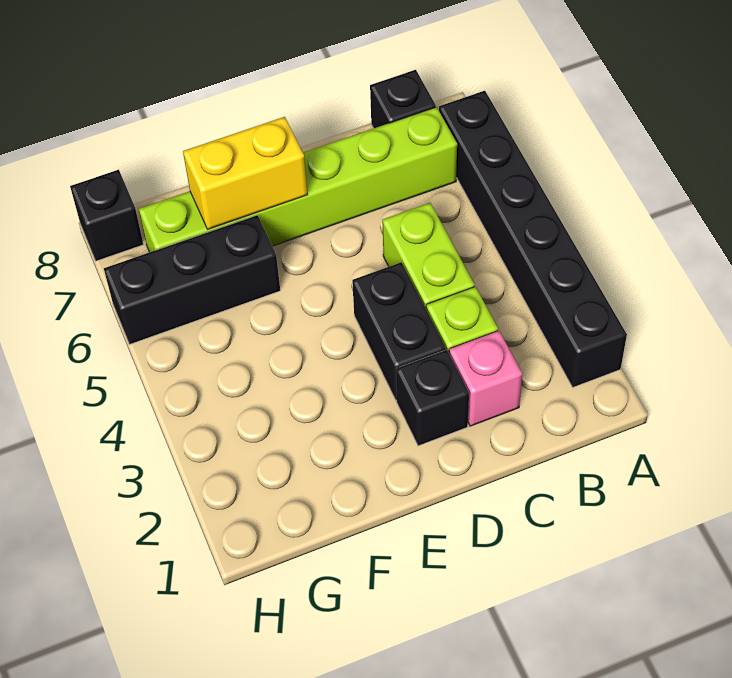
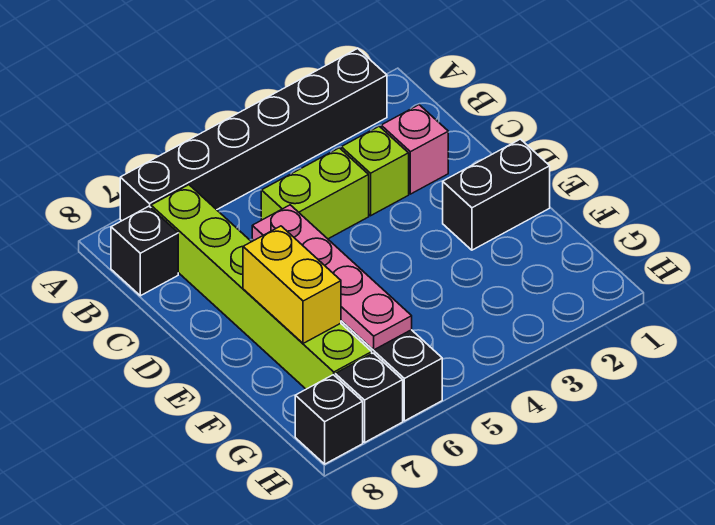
black 1x1 brick [396,350,469,446] -> black 1x1 brick moved to [335,353,403,442]
black 1x2 brick [352,262,446,400] -> black 1x2 brick moved to [443,139,550,250]
none -> pink 1x4 plate [252,205,412,350]

